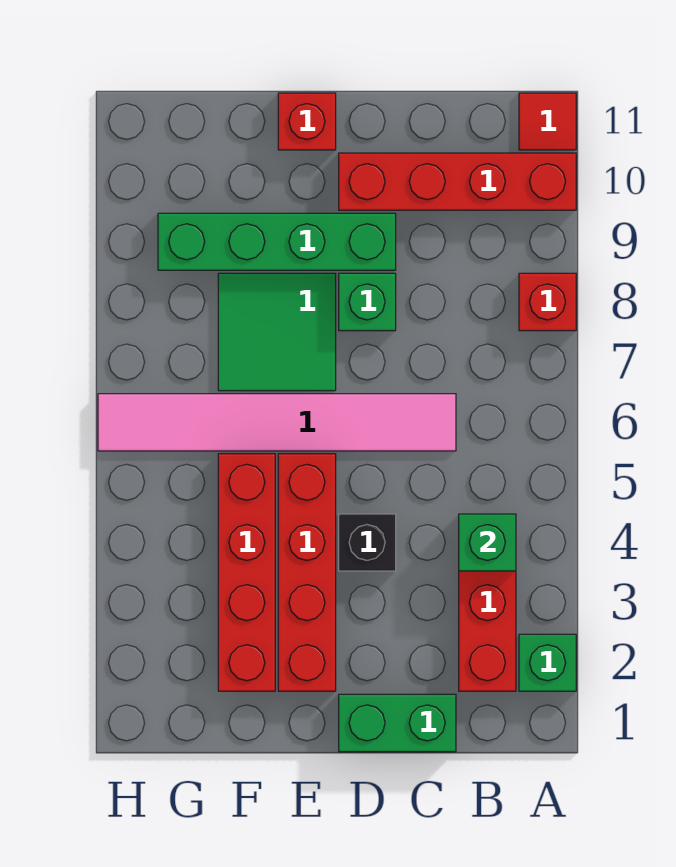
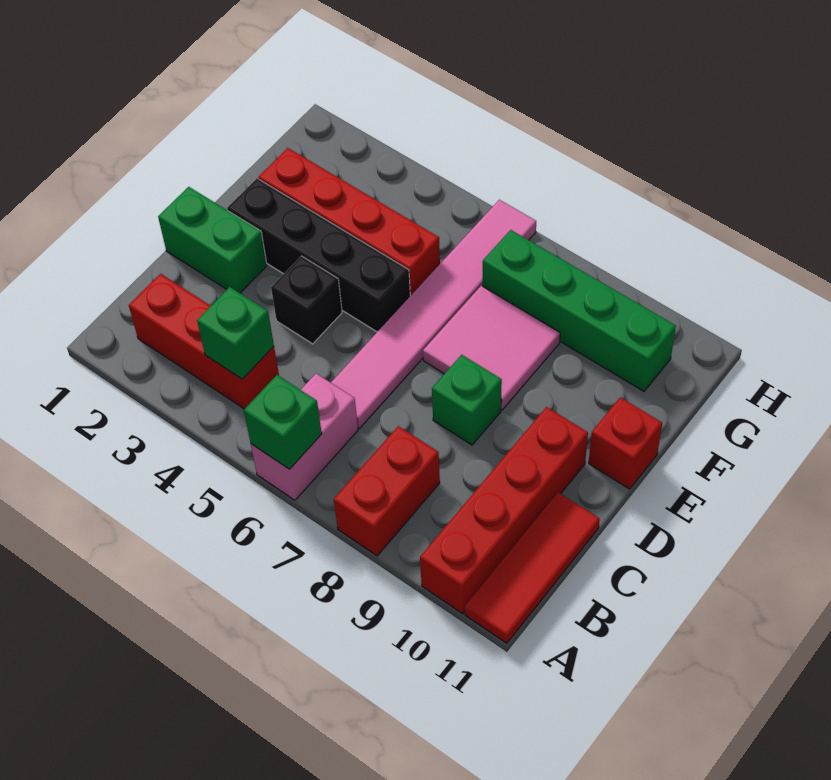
green 1x1 brick [519,634,576,691] -> green 1x1 brick moved to [244,375,322,469]
none -> pink 1x2 brick [251,374,358,500]
red 1x1 brick [519,273,576,331] -> red 1x2 brick [334,426,440,556]
red 1x1 tile [519,93,576,150] -> red 1x3 tile [465,492,600,643]
green 1x2 brick [339,694,456,752] -> green 1x2 brick turned to [158,187,267,293]
green 1x4 brick [158,213,396,270] -> green 1x4 brick turned to [483,230,676,391]
red 1x4 brick [278,454,336,691] -> black 1x4 brick [227,179,410,332]
green 2x2 tile [218,273,336,391] -> pink 2x2 tile [423,286,560,410]

